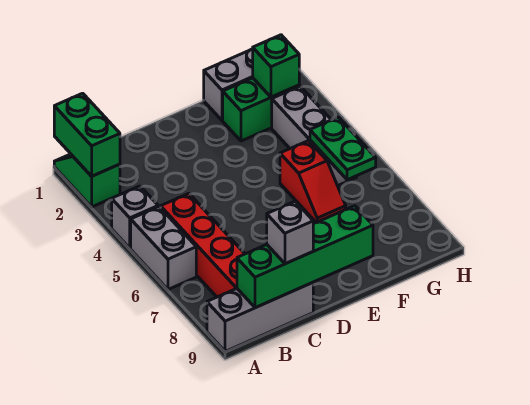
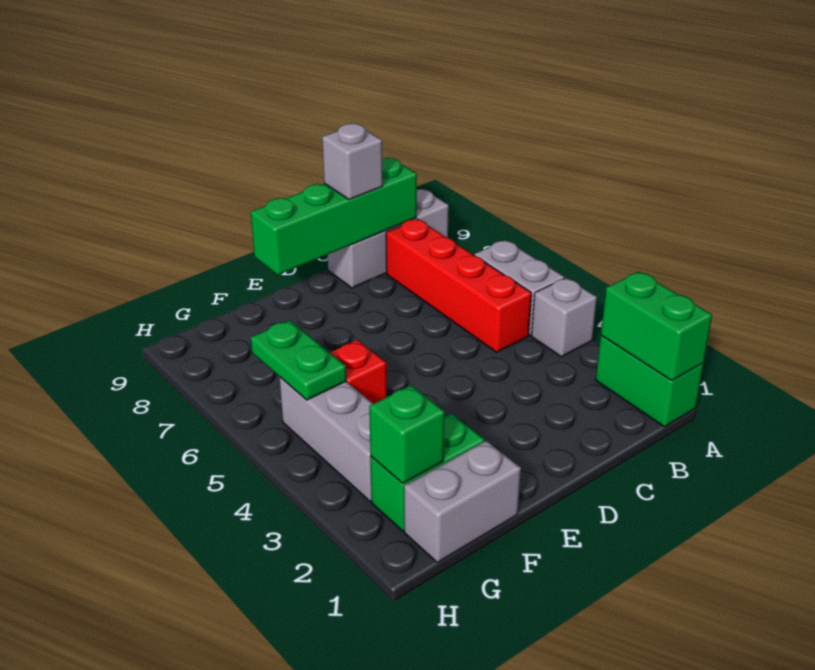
green 1x2 slope [54,154,120,207] -> green 1x2 brick [596,335,704,427]

